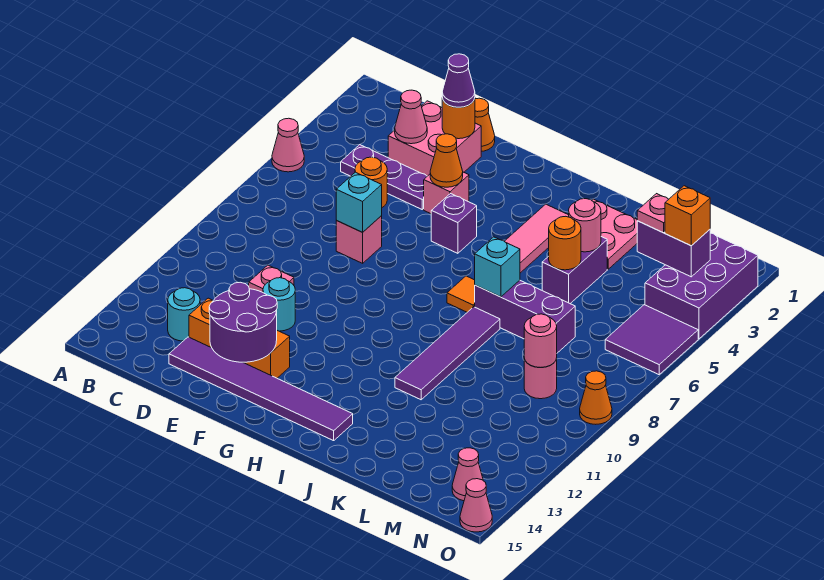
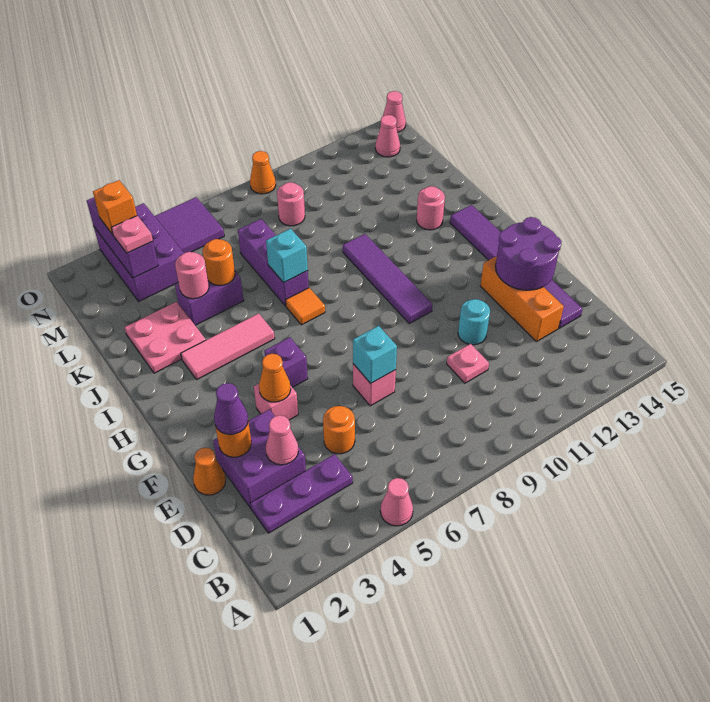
purple 1x3 plate [341,145,427,209] -> purple 1x3 plate turned to [250,454,353,533]
cyan 1x1 round brick [168,288,200,341] -> none
pink 2x2 brick [388,101,481,176] -> purple 2x2 brick [213,409,306,508]
purple 1x4 tile [395,307,500,400] -> purple 1x4 tile turned to [343,234,433,323]
purple 1x2 brick [637,221,710,277] -> purple 1x3 brick [87,197,158,278]
pink 1x1 round brick [524,314,557,368] -> pink 1x1 round brick moved to [417,186,445,230]
purple 2x3 brick [645,233,758,339] -> purple 2x3 brick turned to [94,203,184,301]

